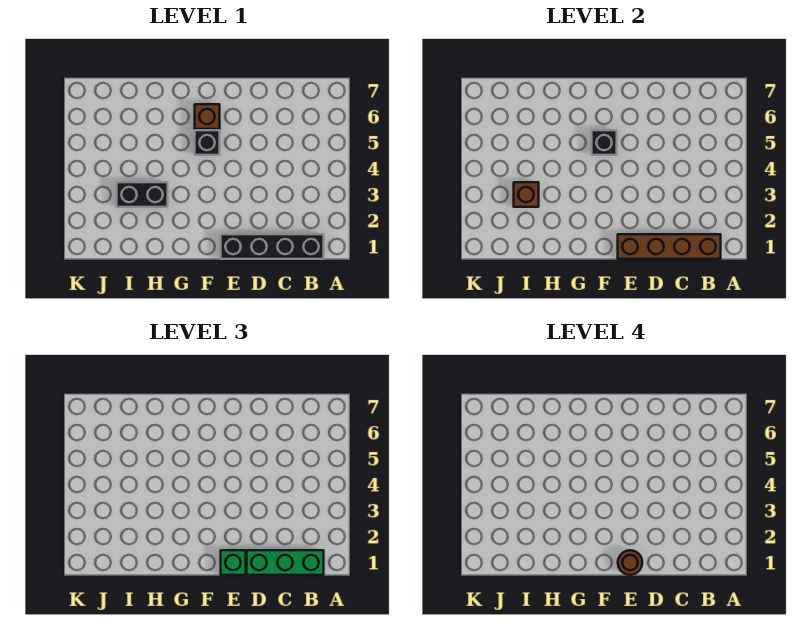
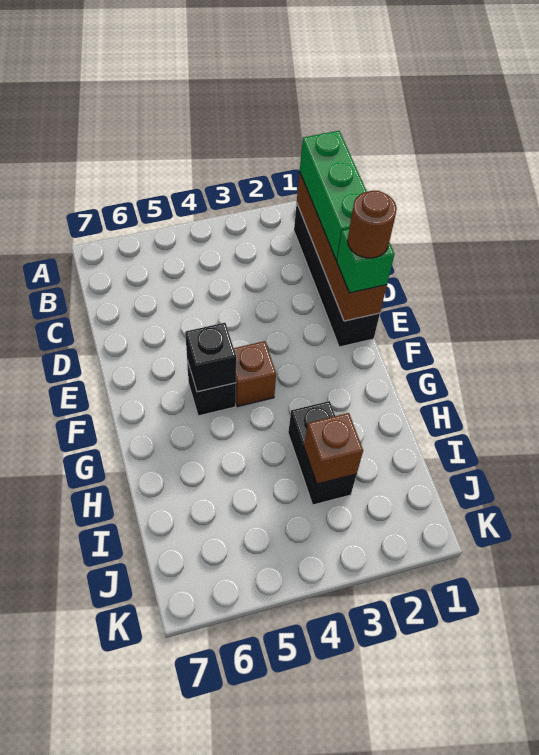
brown 1x1 brick [195,104,220,129] -> brown 1x1 brick moved to [234,341,276,407]

